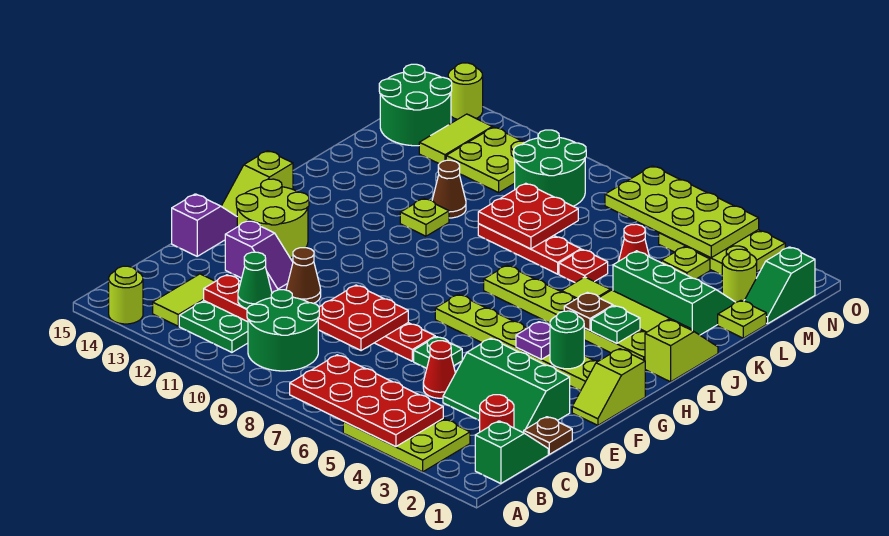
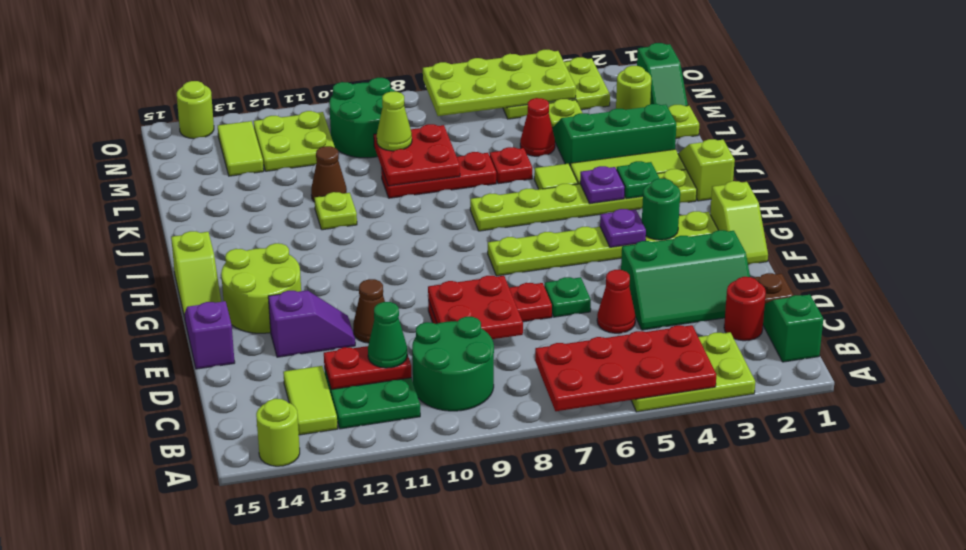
brown 1x1 plate [564,293,613,330] -> purple 1x1 plate [580,166,625,204]
none -> lime 1x1 cone [377,92,412,151]
green 2x2 round brick [379,64,452,146] -> none

